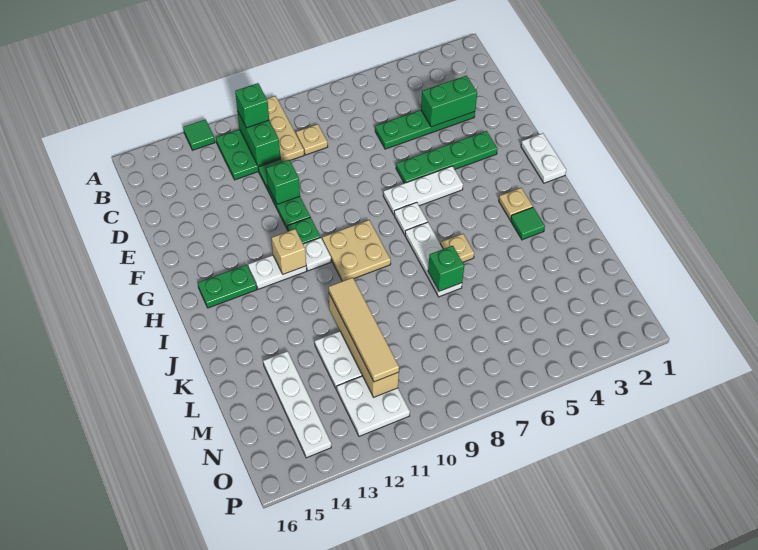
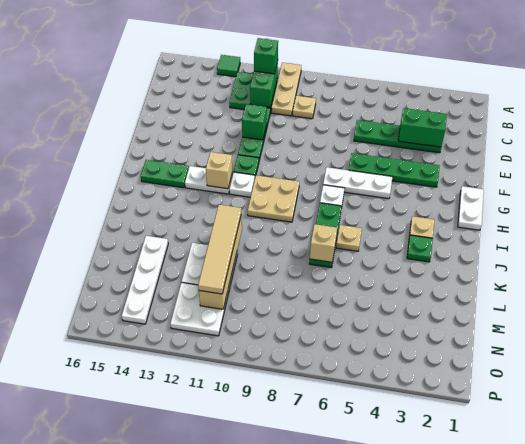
white 1x3 plate [405,222,462,297] -> green 1x3 plate [309,203,342,268]
green 1x1 tile [511,207,545,240] -> green 1x1 plate [407,235,433,262]
green 1x1 brick [428,246,464,291] -> tan 1x1 brick [310,224,337,262]

